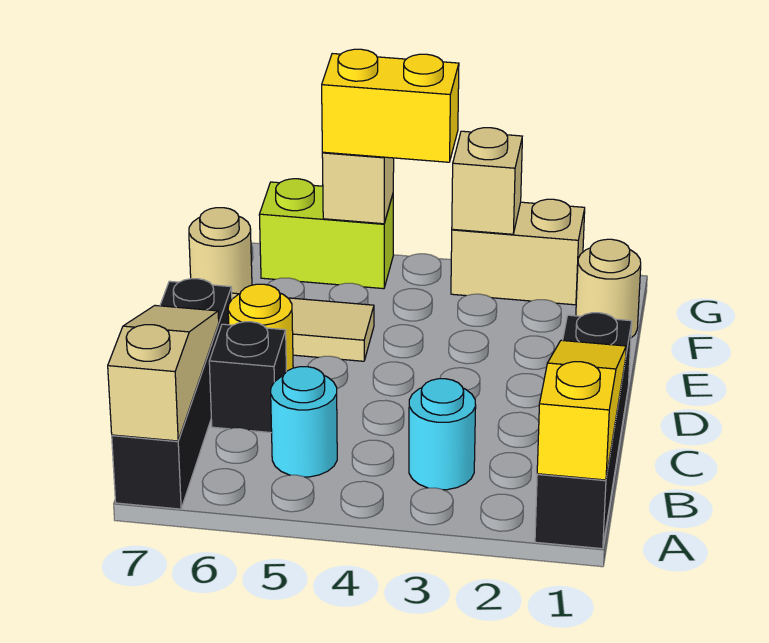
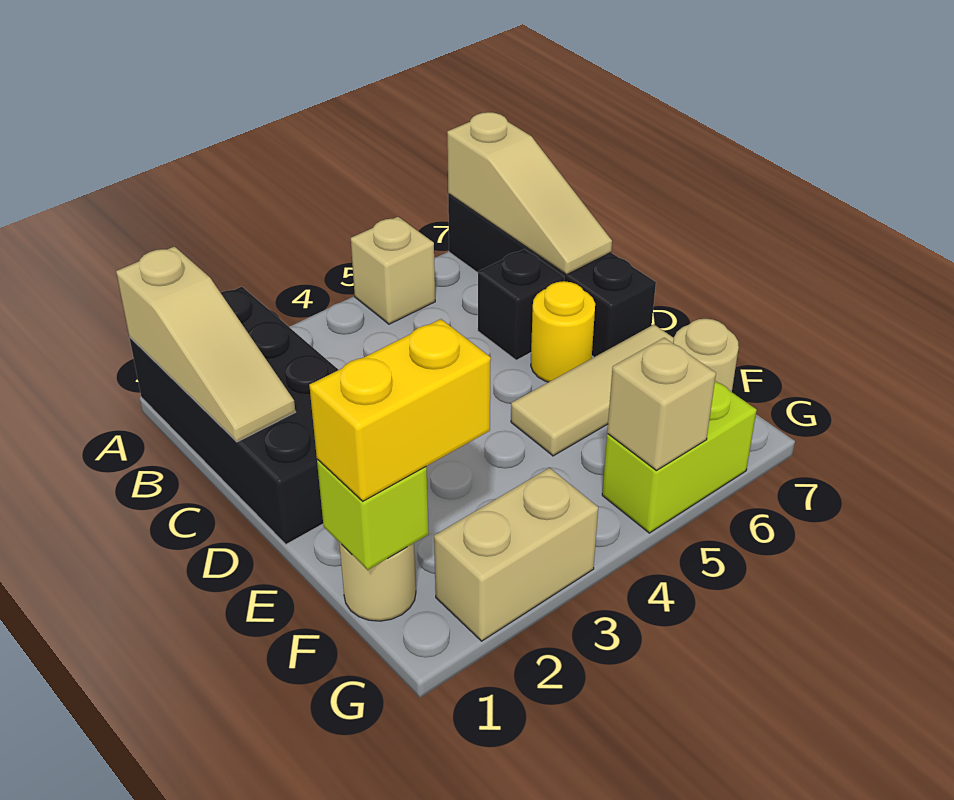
black 1x4 brick [535,313,632,549] -> black 2x4 brick [129,287,338,544]
yellow 1x3 slope [537,340,626,480] -> tan 1x3 slope [116,246,295,442]
cyan 1x1 round brick [409,379,476,490] -> none
cyan 1x1 round brick [271,367,337,477] -> none
none -> lime 1x1 brick [317,459,429,570]
tan 1x1 brick [452,128,522,234] -> tan 1x1 brick moved to [351,217,435,324]
yellow 1x2 brick [322,49,459,162] -> yellow 1x2 brick moved to [309,319,491,501]

